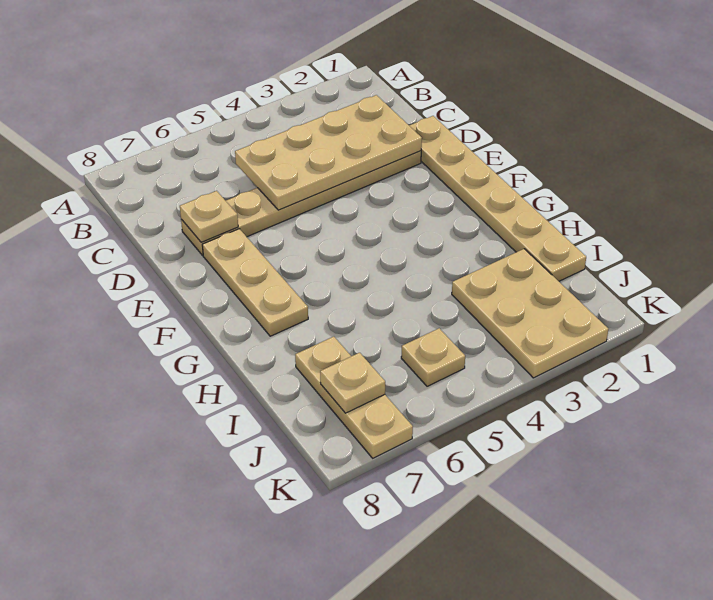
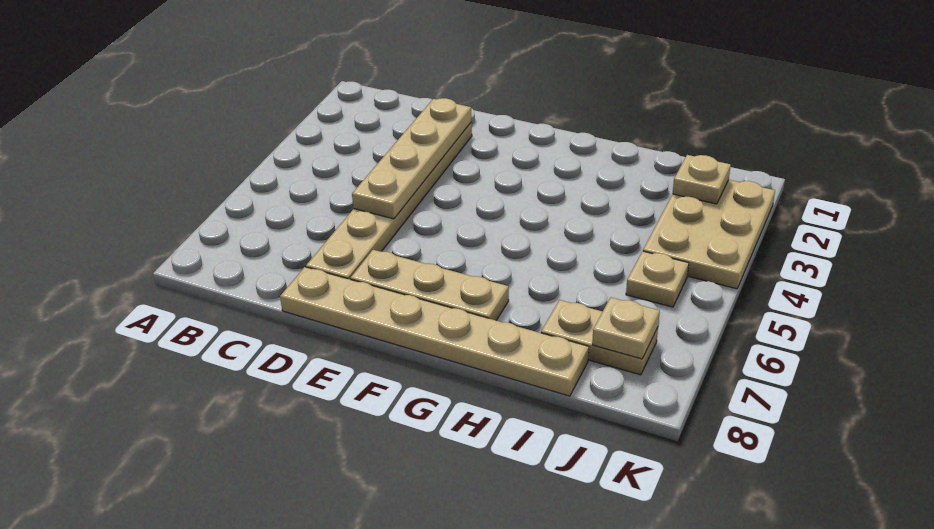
tan 2x4 plate [235,95,422,210] -> tan 1x4 plate [352,98,472,219]
tan 1x6 plate [409,116,586,281] -> tan 1x6 plate moved to [280,267,589,396]
tan 1x1 plate [180,191,238,242] -> tan 1x1 plate moved to [673,155,731,204]
tan 2x3 plate [452,249,608,378] -> tan 2x3 plate turned to [643,180,775,289]
tan 1x3 plate [295,337,413,458] -> tan 1x2 plate [541,300,658,375]

